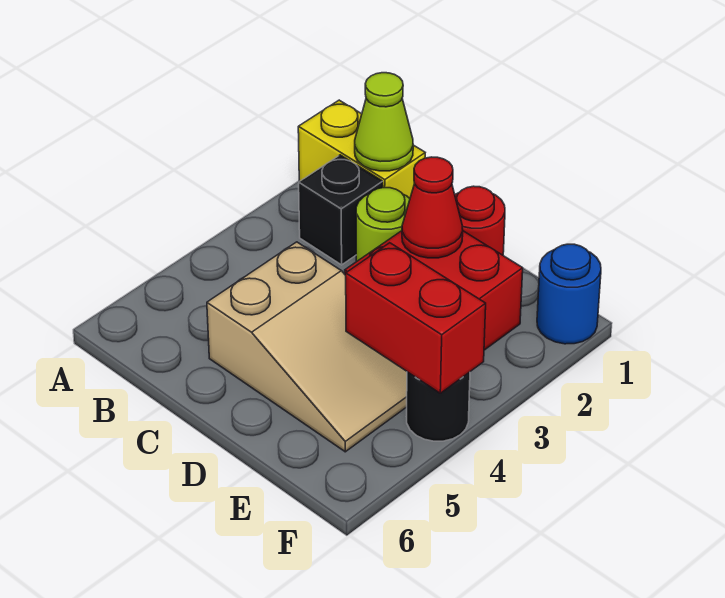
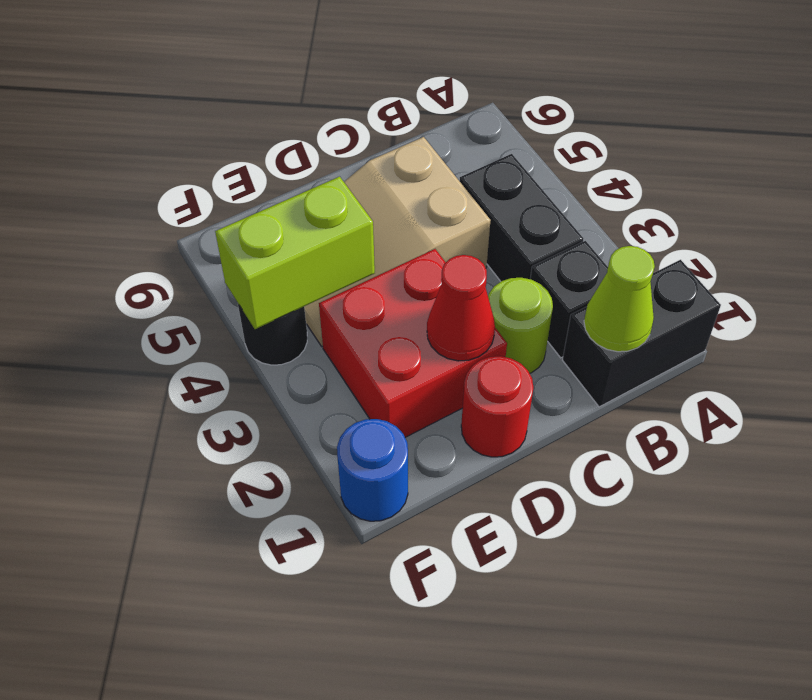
yellow 1x2 brick [298,100,425,198] -> black 1x2 brick [563,260,721,407]
none -> black 1x2 brick [460,154,583,281]
red 1x2 brick [346,243,486,393] -> lime 1x2 brick [215,177,375,329]

